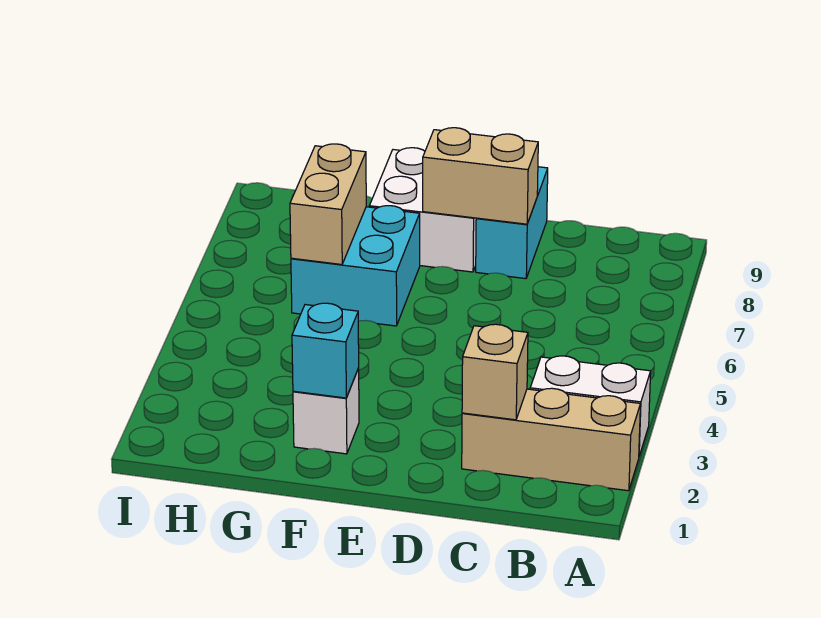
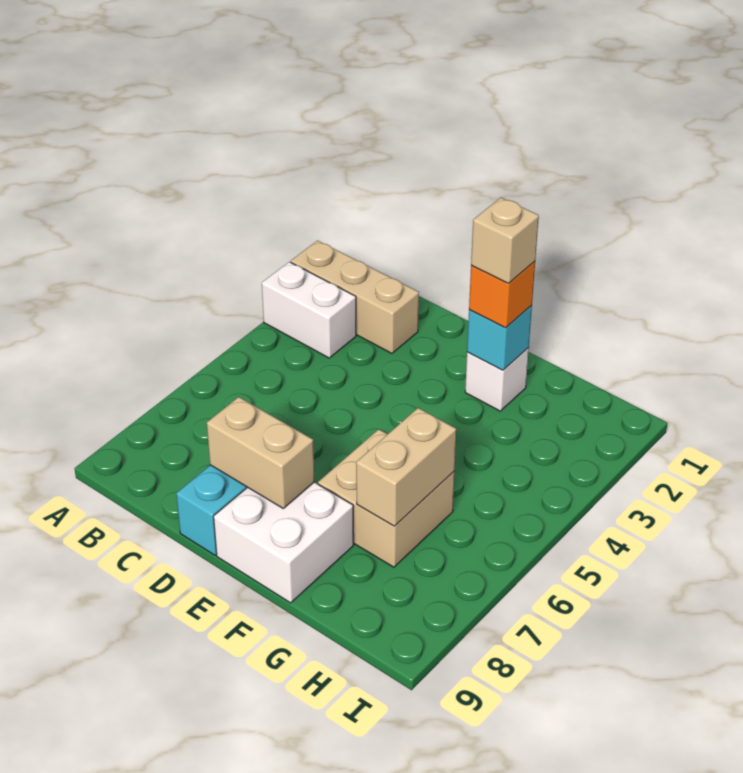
tan 1x1 brick [462,324,528,420] -> tan 1x1 brick moved to [471,198,539,283]
none -> orange 1x1 brick [469,261,535,328]
cyan 2x2 brick [291,206,420,326] -> tan 2x2 brick [318,429,454,567]

